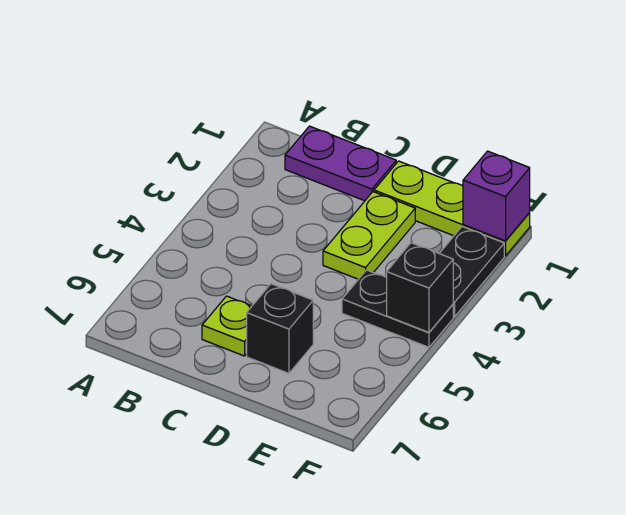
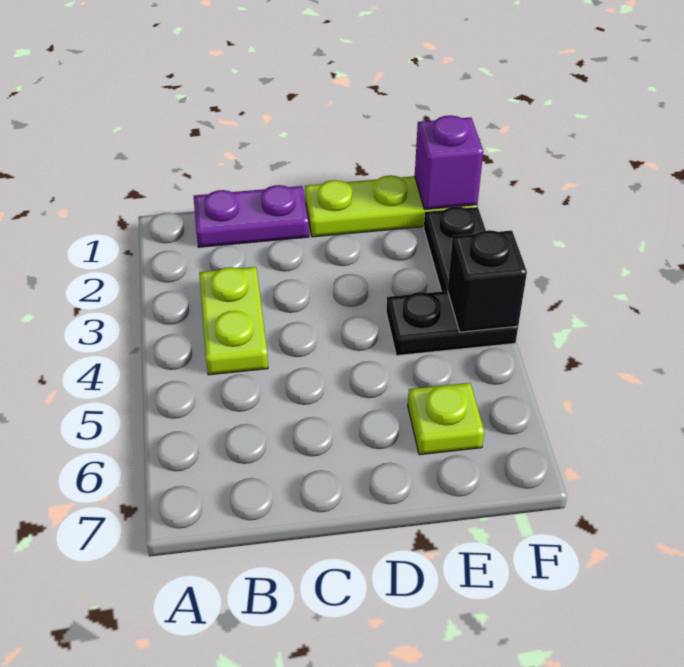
lime 1x1 plate [202,296,252,356] -> lime 1x1 plate moved to [408,383,484,455]
lime 1x2 plate [323,192,415,279] -> lime 1x2 plate moved to [199,267,268,375]
black 1x1 brick [247,284,313,373] -> none

